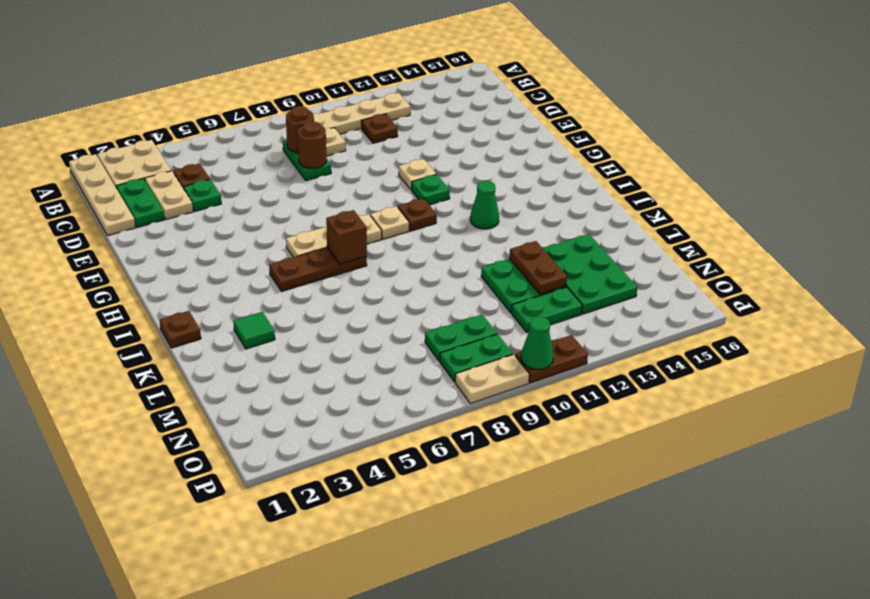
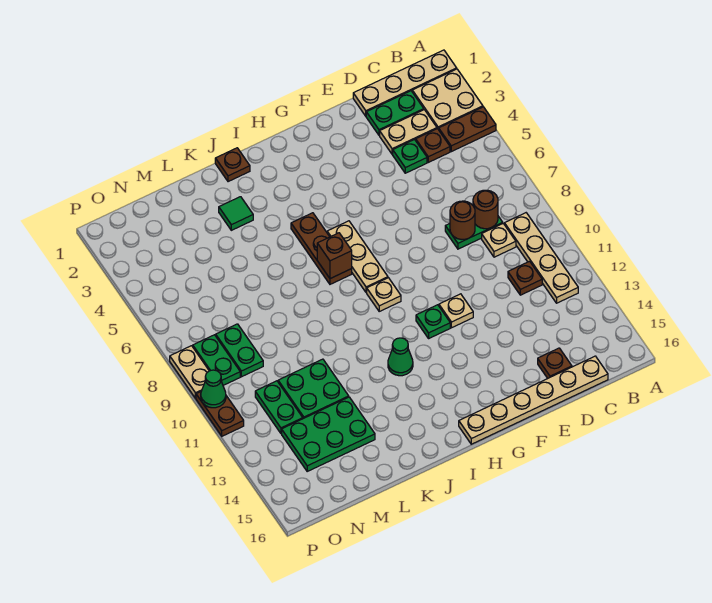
none -> tan 1x6 plate [459,356,608,444]
brown 1x1 plate [398,199,437,231] -> brown 1x1 plate moved to [538,348,572,378]
brown 1x2 plate [509,241,567,294] -> brown 1x2 plate moved to [439,107,496,152]

